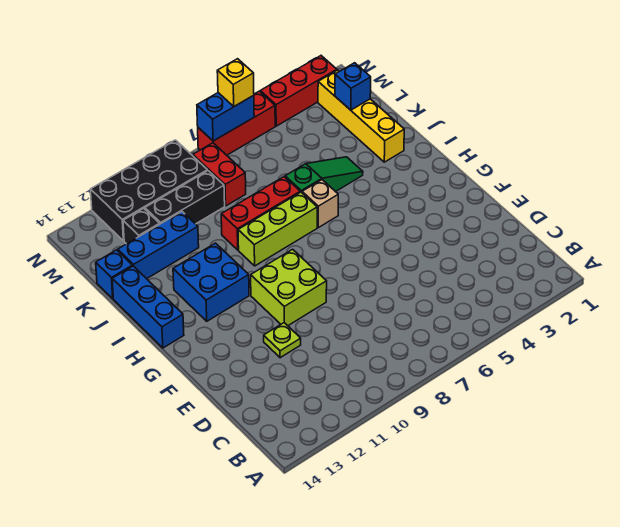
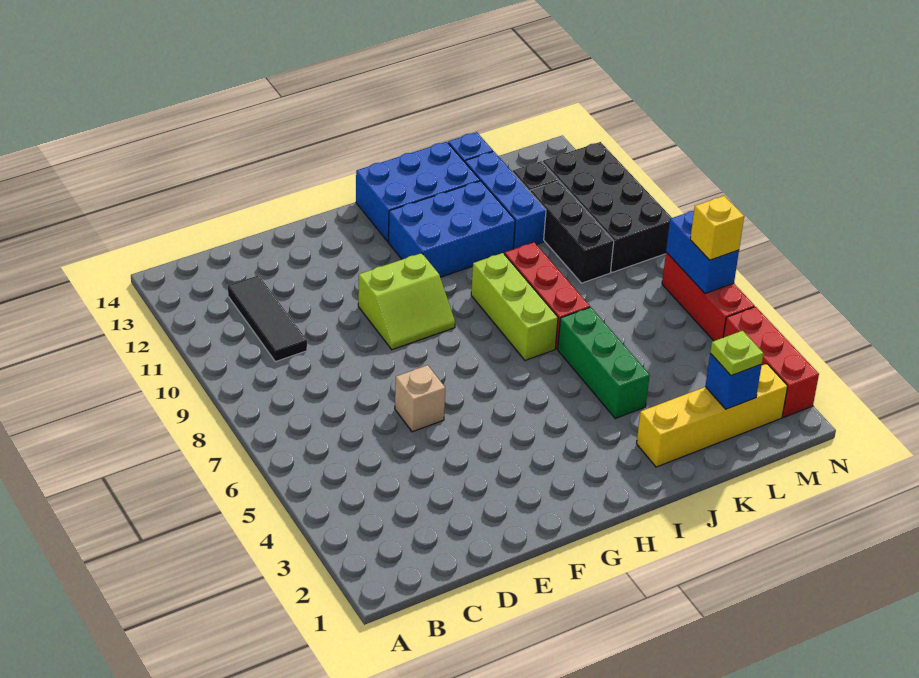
none -> black 1x3 tile [228,275,307,362]
lime 1x1 plate [264,323,301,358] -> lime 1x1 plate moved to [710,331,764,376]
lime 2x2 brick [251,249,327,326] -> lime 2x2 slope [358,253,455,350]
blue 2x2 brick [173,243,249,321] -> blue 2x3 brick [388,181,515,277]
blue 1x3 brick [112,266,184,348] -> blue 2x3 brick [356,142,480,242]
tan 1x1 brick [302,180,338,228] -> tan 1x1 brick moved to [395,365,445,432]
green 1x3 slope [285,157,363,192] -> green 1x3 brick [558,307,650,418]
red 1x2 brick [193,143,246,206] -> none

